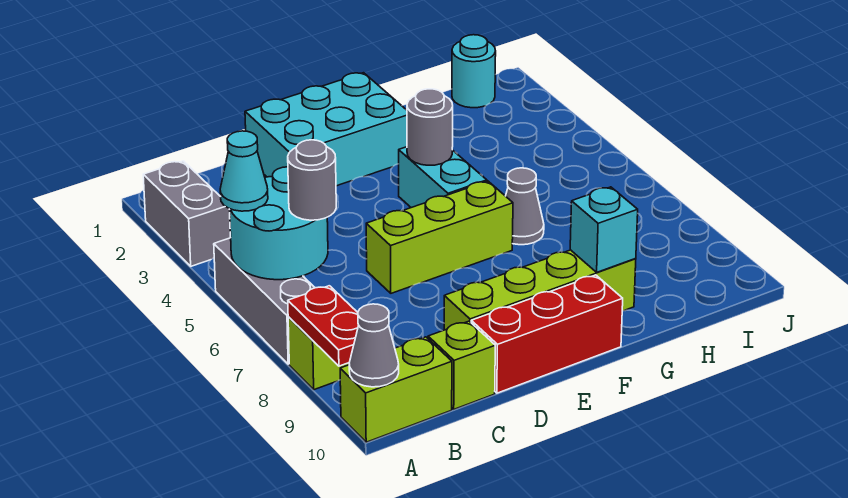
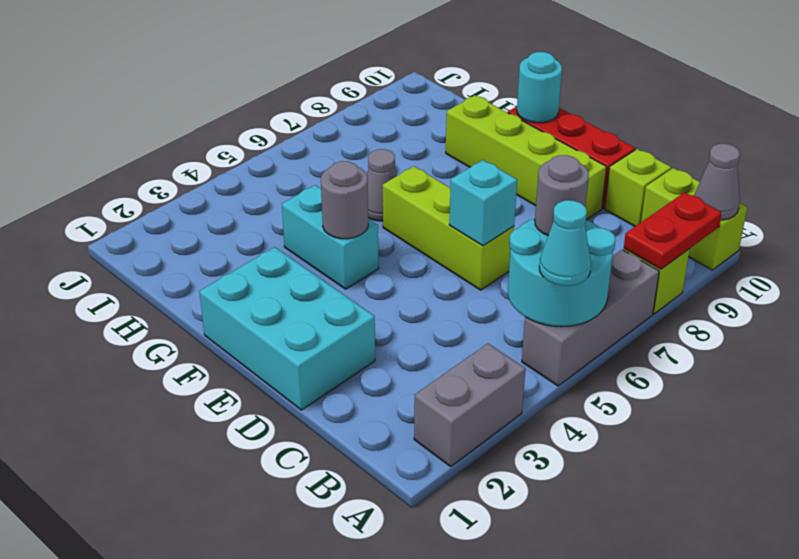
cyan 1x2 brick [399,147,487,208] -> cyan 1x2 brick turned to [282,185,379,289]
cyan 1x1 brick [570,187,638,272] -> cyan 1x1 brick moved to [449,160,517,246]
cyan 1x1 round brick [452,35,496,108] -> cyan 1x1 round brick moved to [517,52,562,123]

